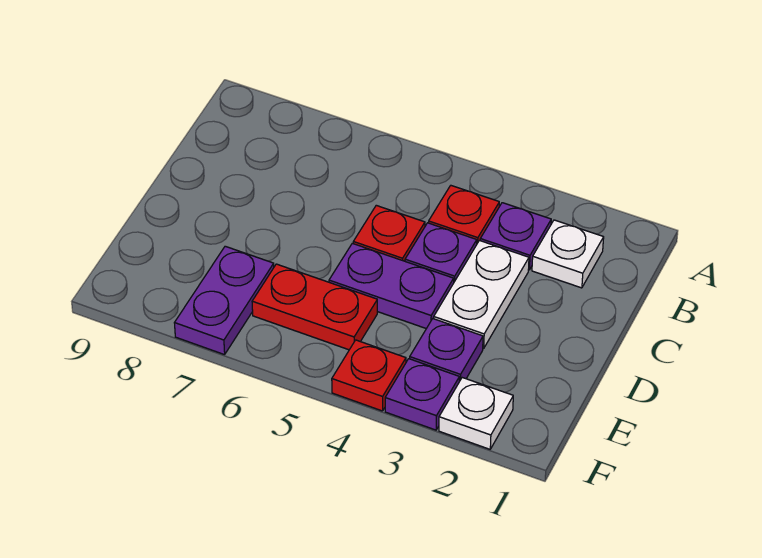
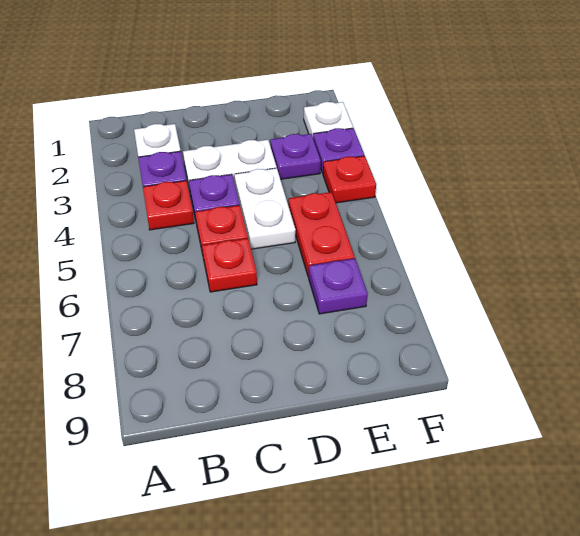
none -> red 1x1 plate [202,238,257,292]
purple 1x2 plate [329,243,454,329] -> white 1x2 plate [234,168,295,249]
purple 1x2 plate [175,246,274,355] -> purple 1x1 plate [309,259,368,314]

